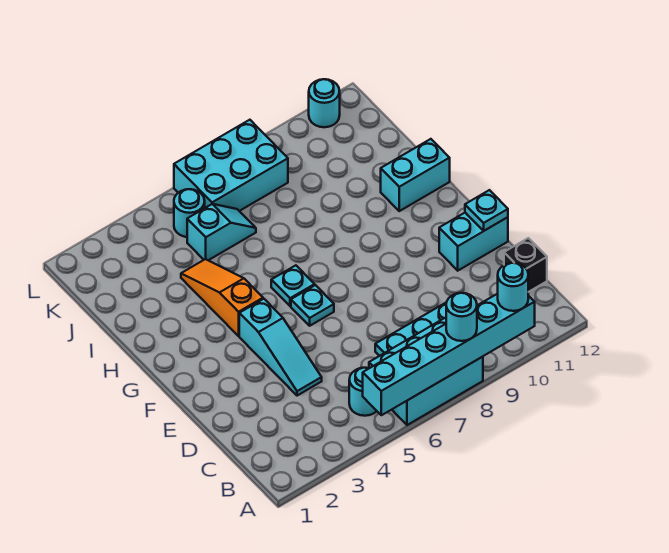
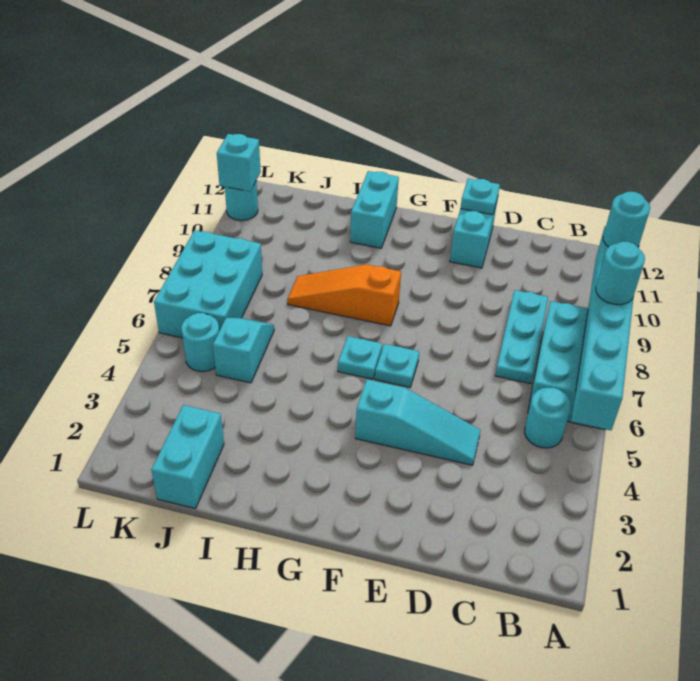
black 1x1 brick [504,238,547,292] -> none
orange 1x3 slope [181,259,263,336] -> orange 1x3 slope moved to [287,264,401,326]
none -> cyan 1x2 brick [151,405,224,509]
none -> cyan 1x1 brick [217,134,261,192]

